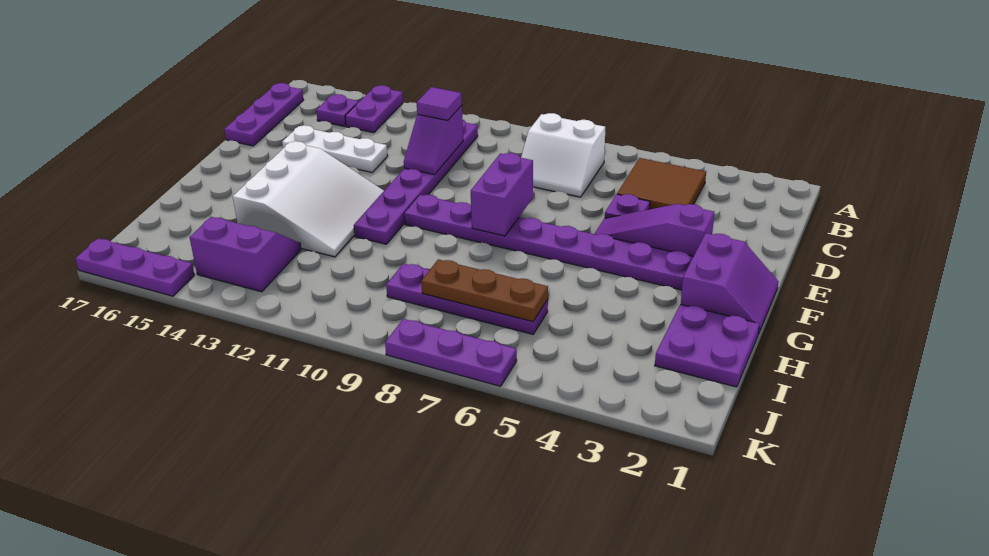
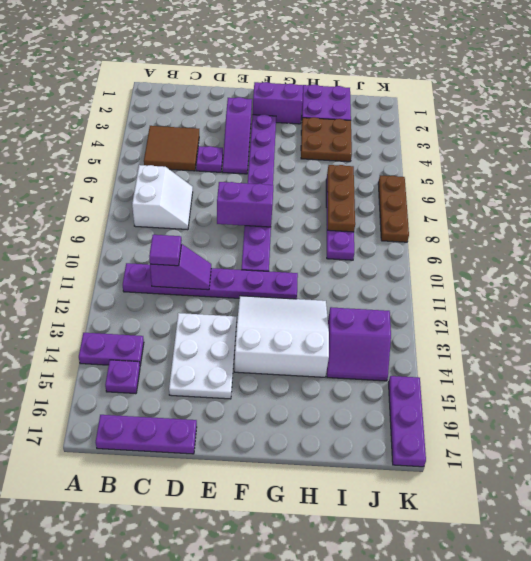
white 1x3 plate [282,125,388,172] -> white 2x3 plate [169,313,237,399]
none -> brown 2x2 plate [301,117,352,162]
purple 2x2 slope [190,217,301,292] -> purple 2x2 slope turned to [327,307,391,381]
purple 1x3 plate [385,319,517,386] -> brown 1x3 plate [378,175,409,242]

